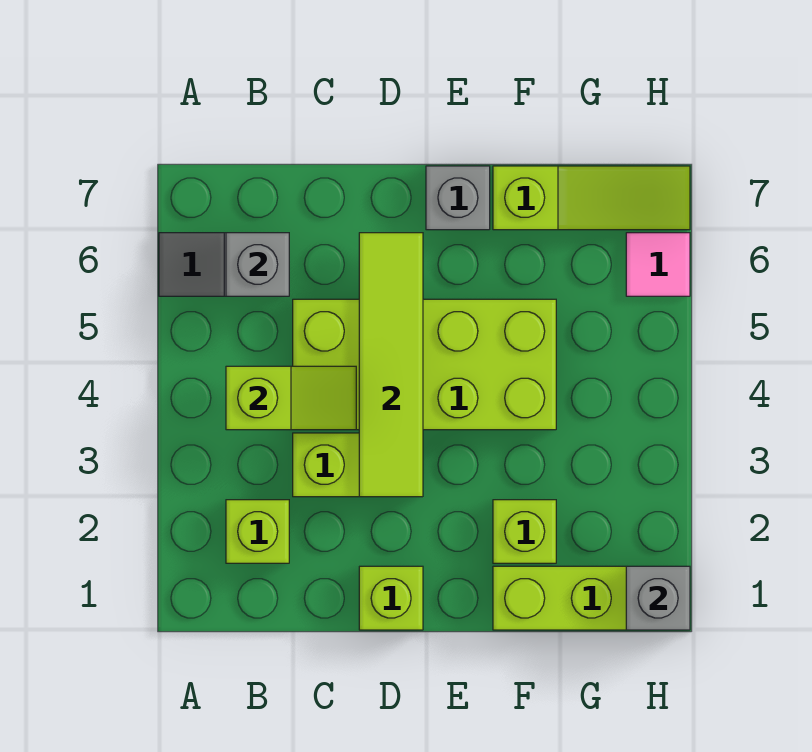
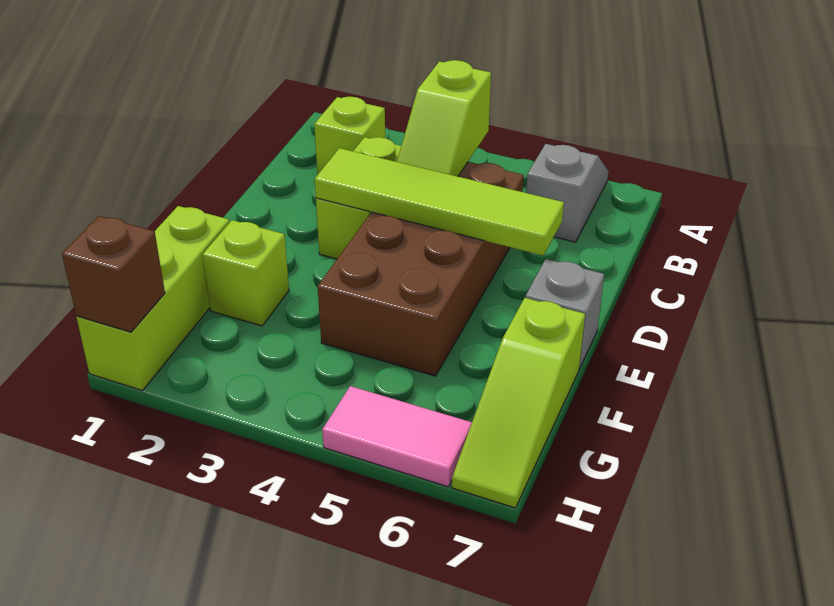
grey 1x1 brick [226,233,289,296] -> none
lime 2x4 brick [293,299,556,430] -> brown 2x4 brick [318,162,524,376]
lime 1x1 brick [359,566,423,630] -> none
grey 1x1 brick [626,566,690,630] -> brown 1x1 brick [62,216,165,332]
pink 1x1 tile [626,233,690,296] -> pink 1x2 tile [322,386,472,487]

